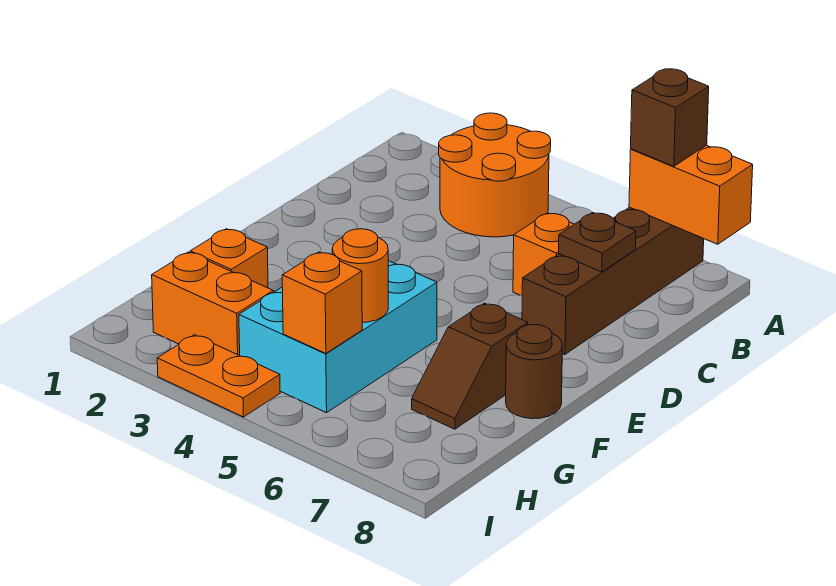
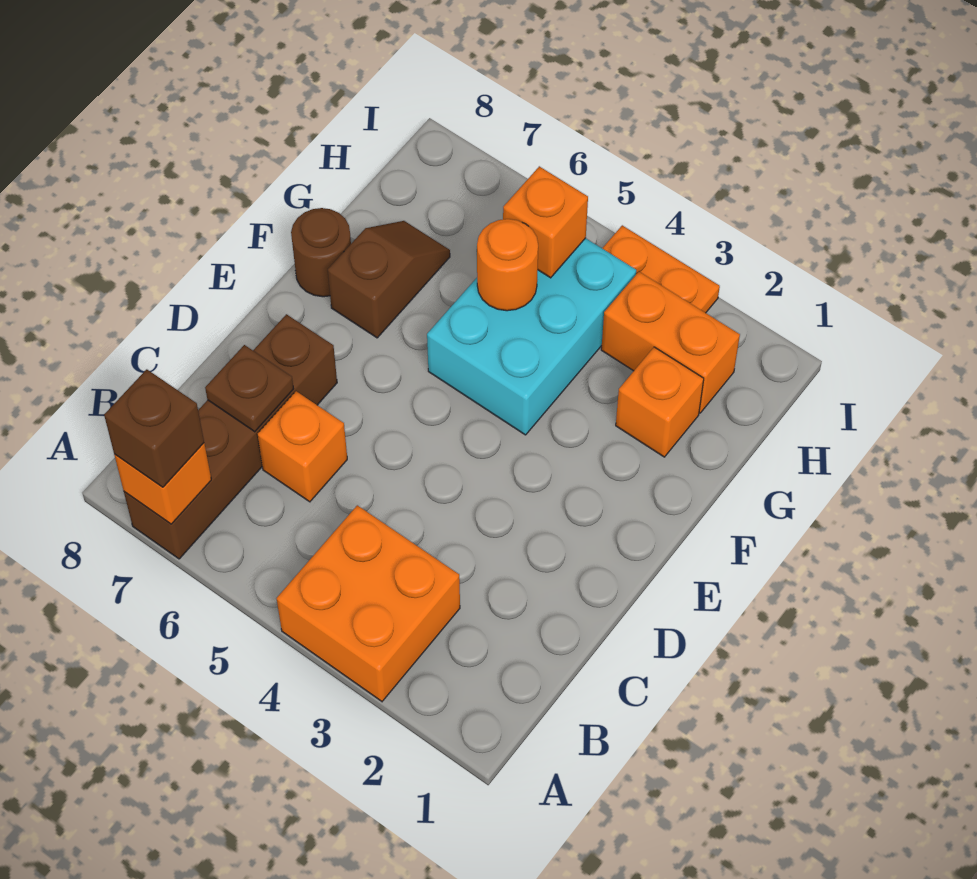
orange 2x2 round brick [439,113,551,237] -> orange 2x2 brick [276,505,460,701]
orange 1x2 brick [629,145,753,244] -> orange 1x1 brick [114,443,211,524]

